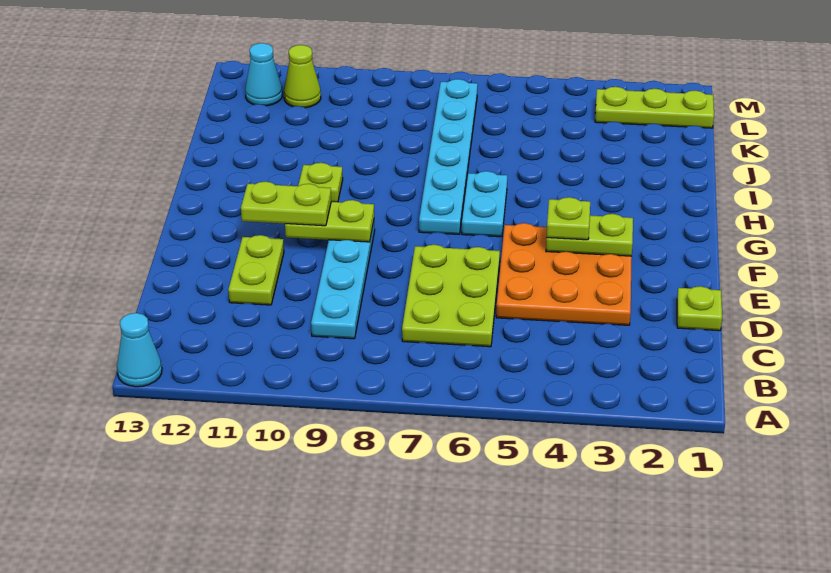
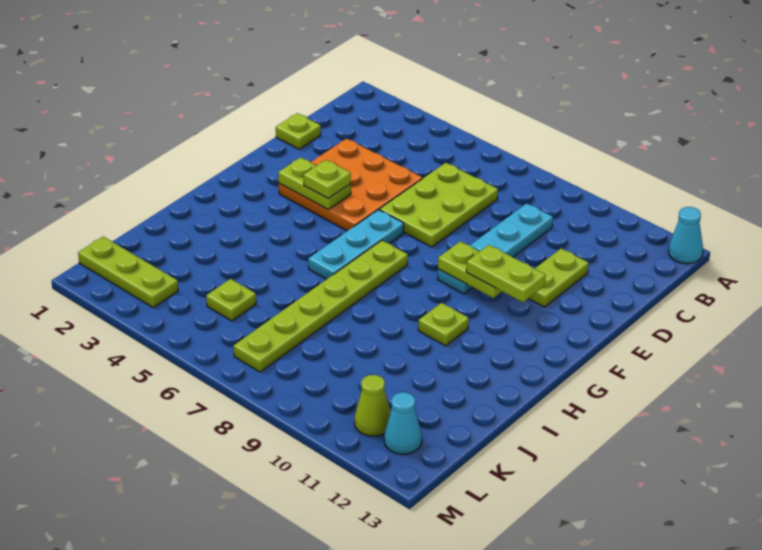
cyan 1x2 plate [462,171,507,237] -> cyan 1x3 plate [308,210,404,279]
cyan 1x6 plate [419,79,478,234] -> lime 1x6 plate [233,240,408,372]
none -> lime 1x1 plate [206,279,256,321]

